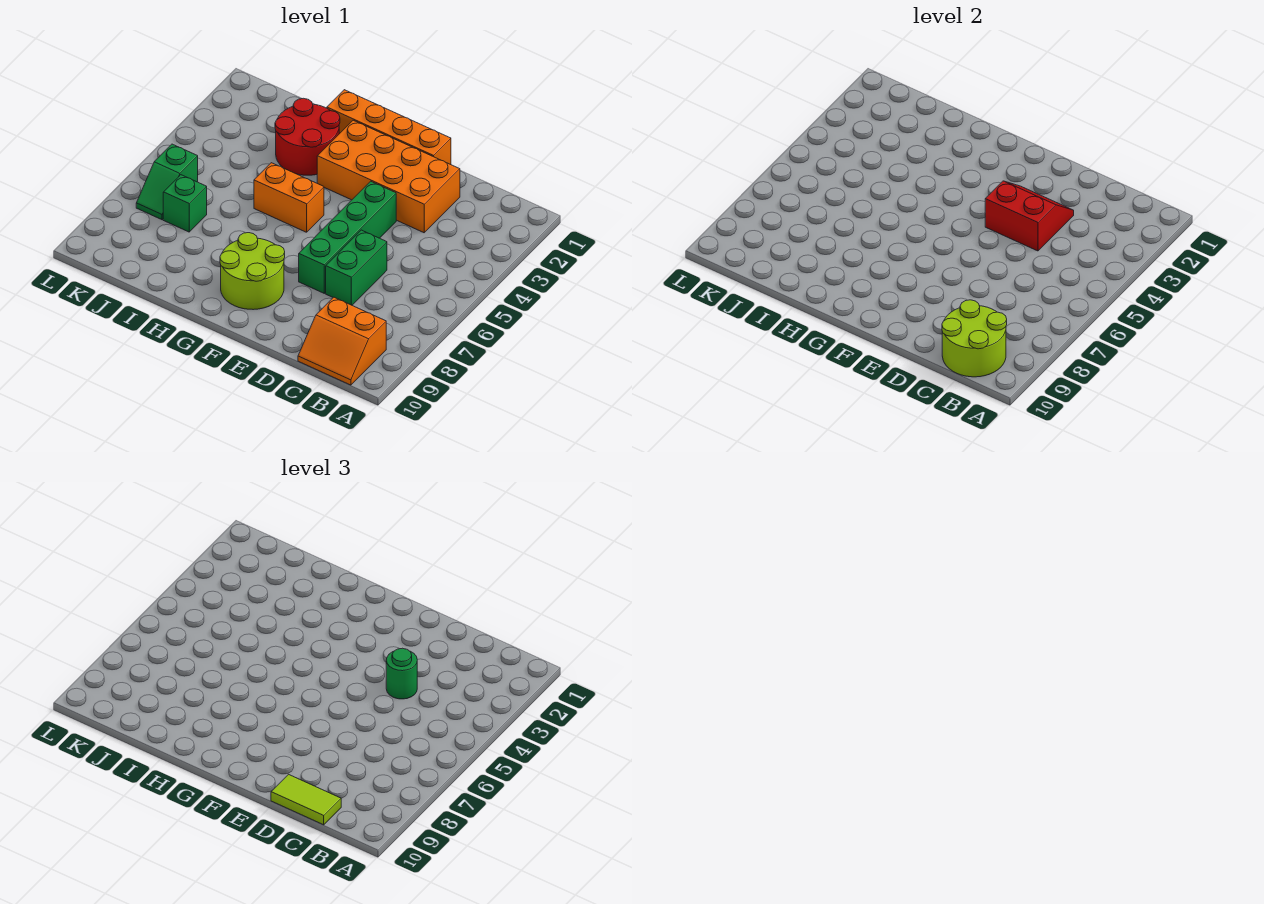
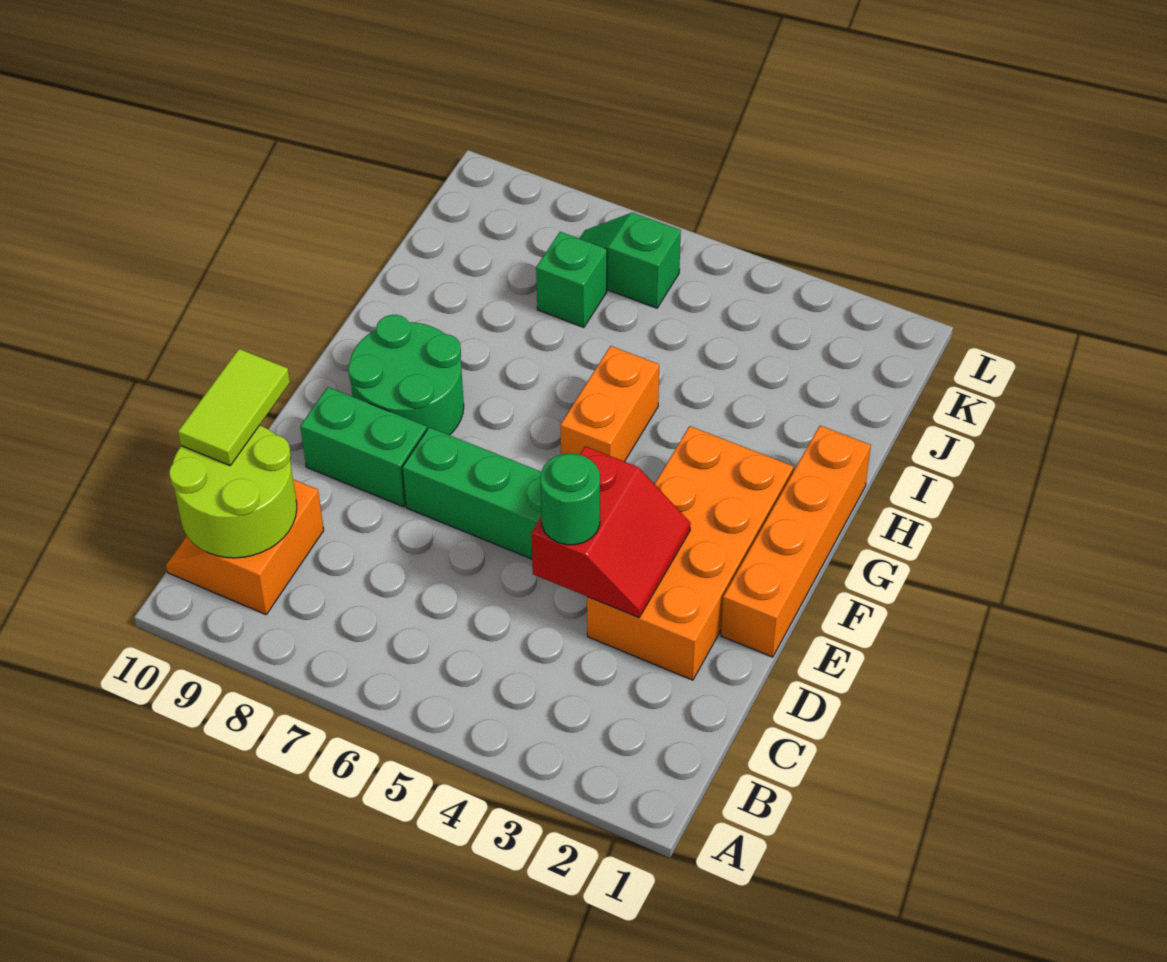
green 1x2 brick [326,230,387,305] -> green 1x2 brick moved to [300,387,427,507]
lime 2x2 round brick [220,233,285,310] -> green 2x2 round brick [348,315,464,435]
red 2x2 round brick [275,98,340,175] -> none

